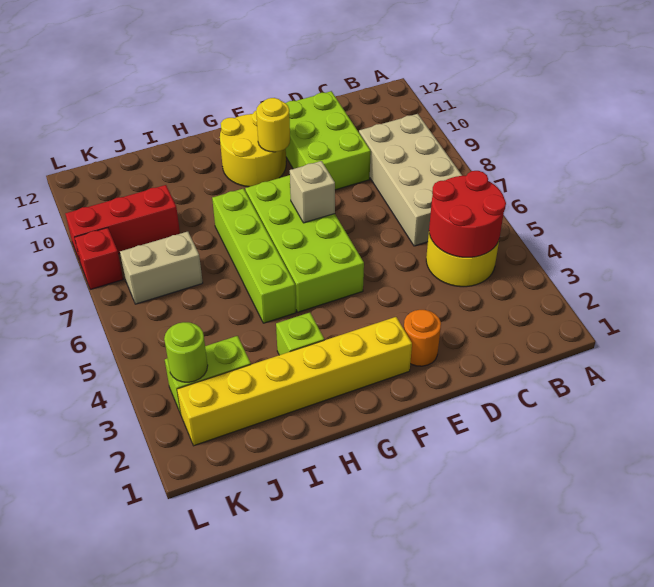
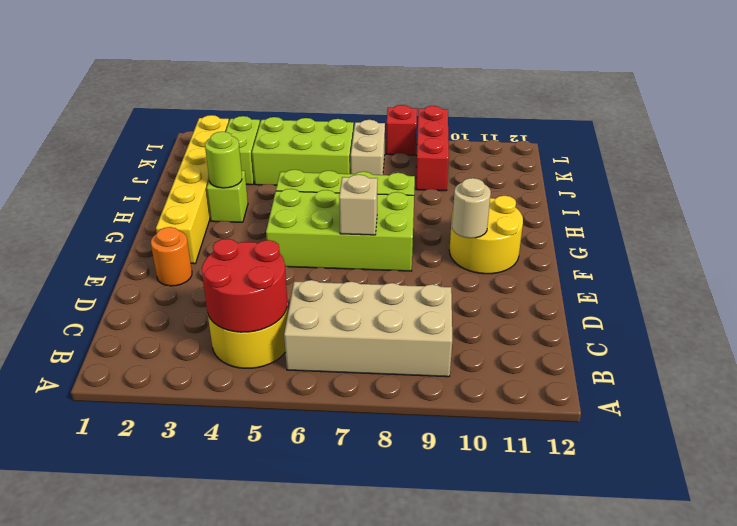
lime 2x3 brick [286,91,371,190] -> lime 2x3 brick moved to [252,117,354,185]
yellow 1x1 round brick [256,98,290,152] -> tan 1x1 round brick [452,178,491,238]
lime 1x1 round brick [164,322,208,382] -> lime 1x1 round brick moved to [205,132,242,188]

